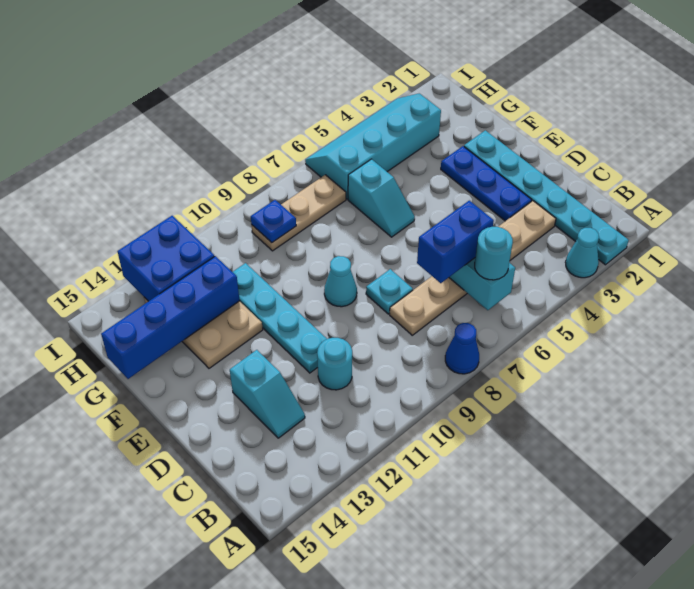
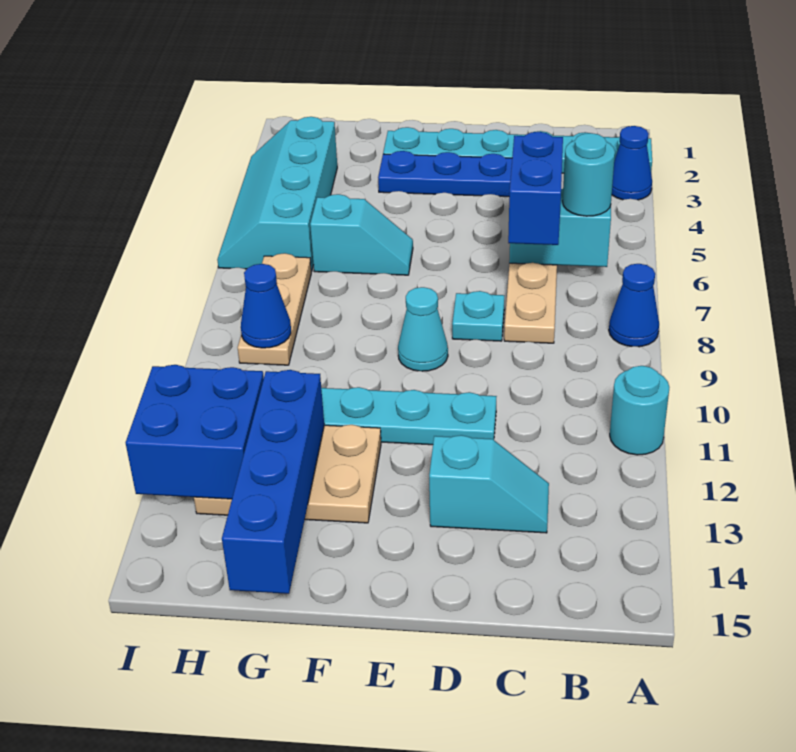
cyan 1x1 cone [565,228,599,278] -> blue 1x1 cone [612,126,652,200]
cyan 1x1 round brick [317,338,352,390] -> cyan 1x1 round brick moved to [610,366,669,455]
blue 1x1 plate [251,200,296,243] -> blue 1x1 cone [241,264,291,348]

